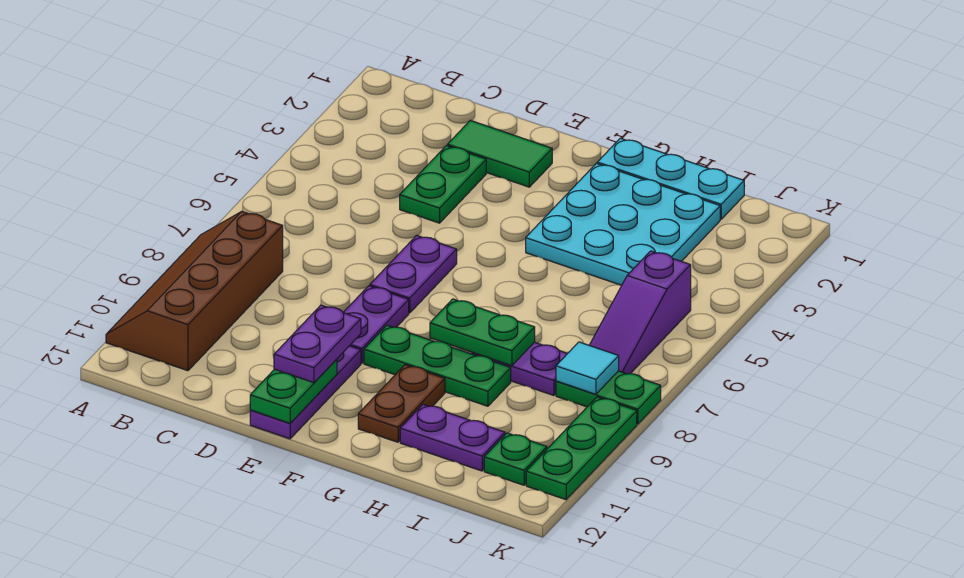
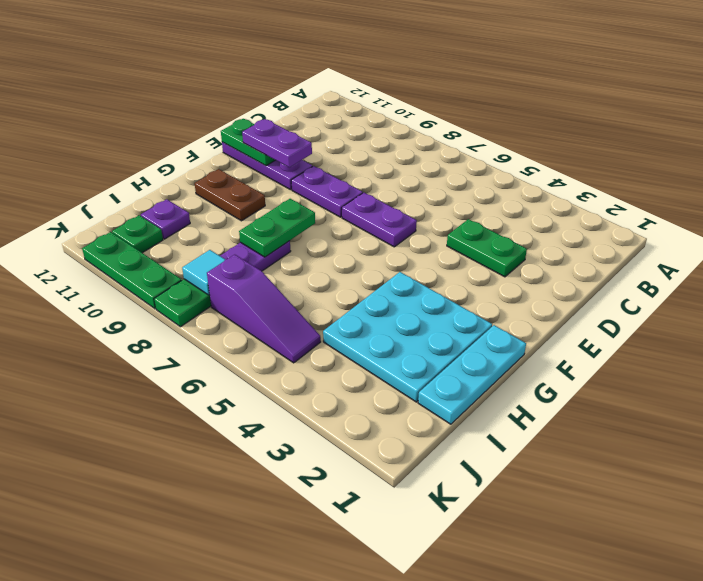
brown 2x4 slope [106,212,283,371] -> none
green 1x2 tile [447,120,552,187] -> none
green 1x3 plate [364,325,511,406] -> none
purple 1x2 plate [400,404,505,471] -> purple 1x1 plate [141,199,190,239]
purple 1x3 slope [589,251,691,374] -> purple 1x3 slope turned to [207,255,321,363]

